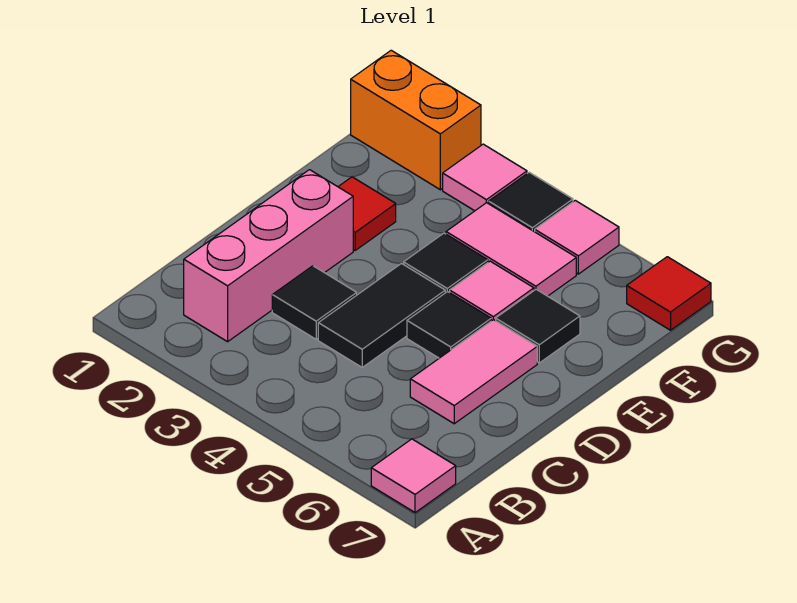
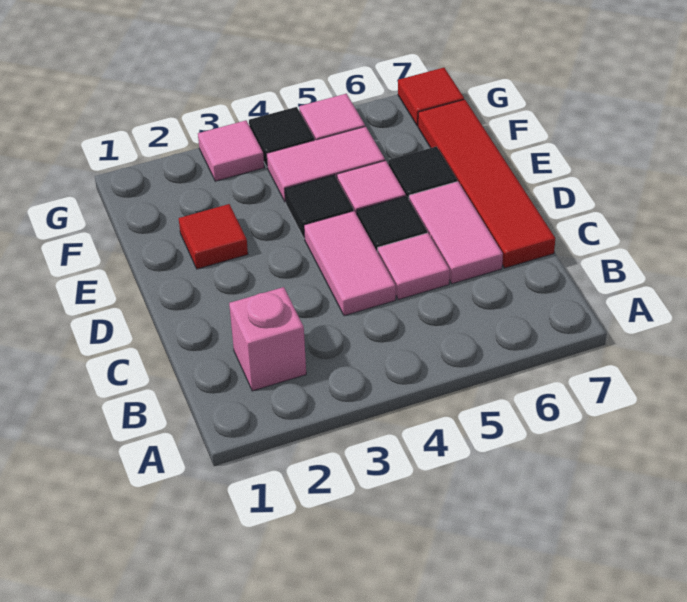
pink 1x1 tile [371,439,456,513] -> pink 1x1 tile moved to [378,233,450,300]
pink 1x3 brick [184,170,353,342] -> pink 1x1 brick [229,287,306,391]
black 1x1 tile [272,266,357,339] -> none
black 1x2 tile [318,263,445,367] -> pink 1x2 tile [304,211,396,316]
none -> red 1x4 tile [418,100,555,268]
orange 1x2 brick [351,50,481,190] -> none

